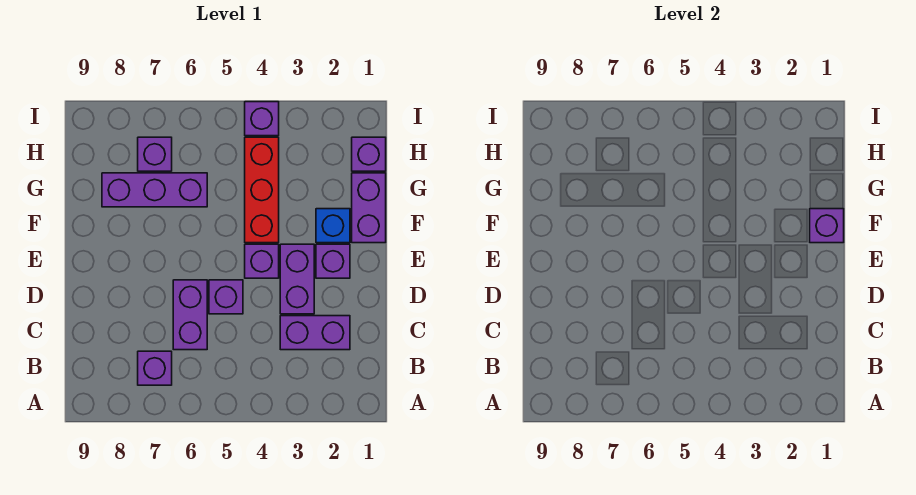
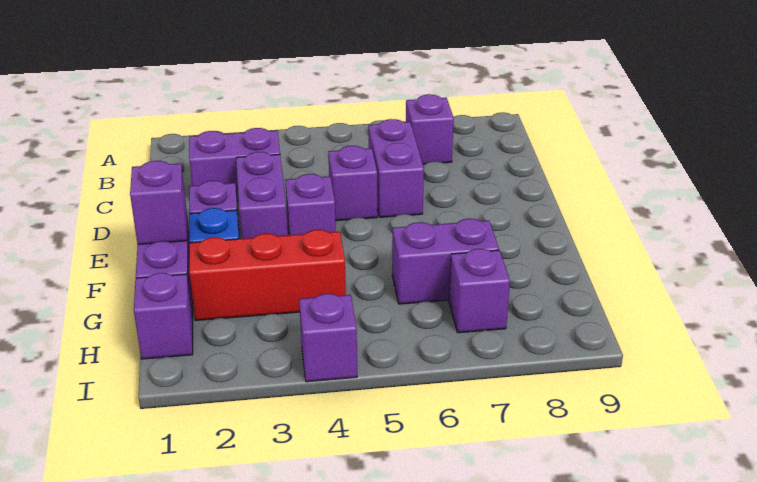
red 1x3 brick [245,137,279,243] -> red 1x3 brick turned to [189,230,346,321]
purple 1x3 brick [102,173,207,207] -> purple 1x2 brick [392,219,499,304]

